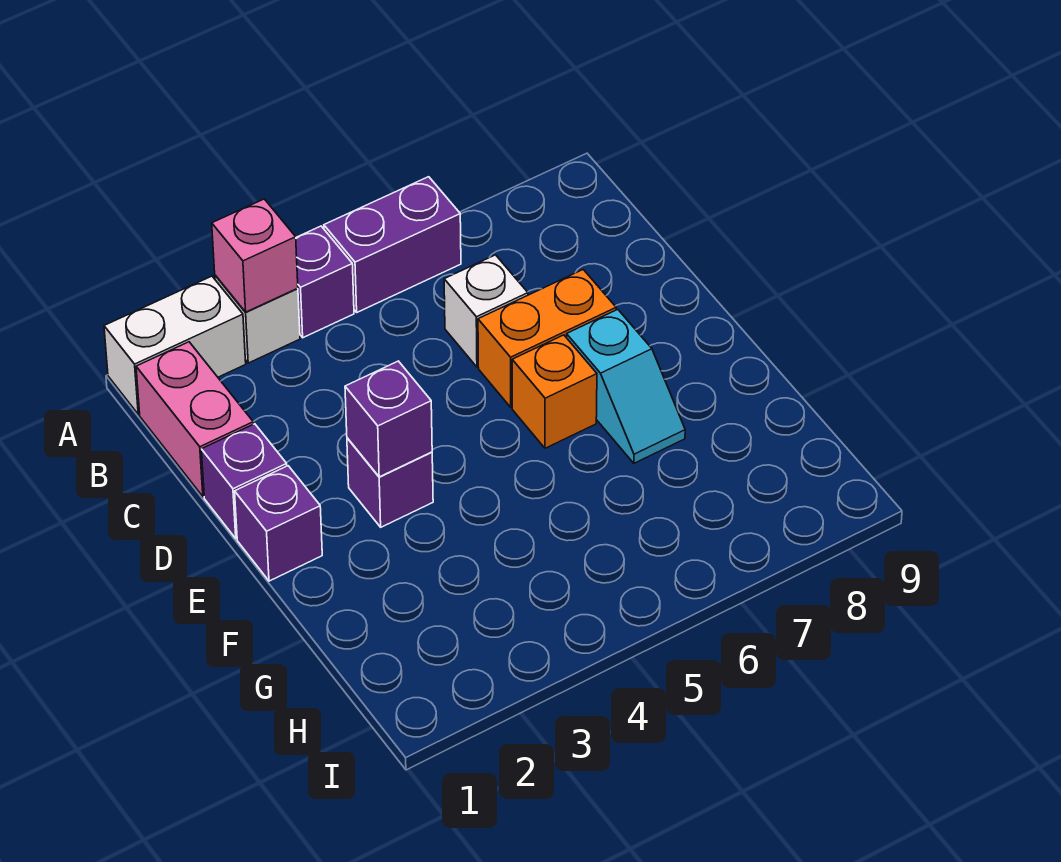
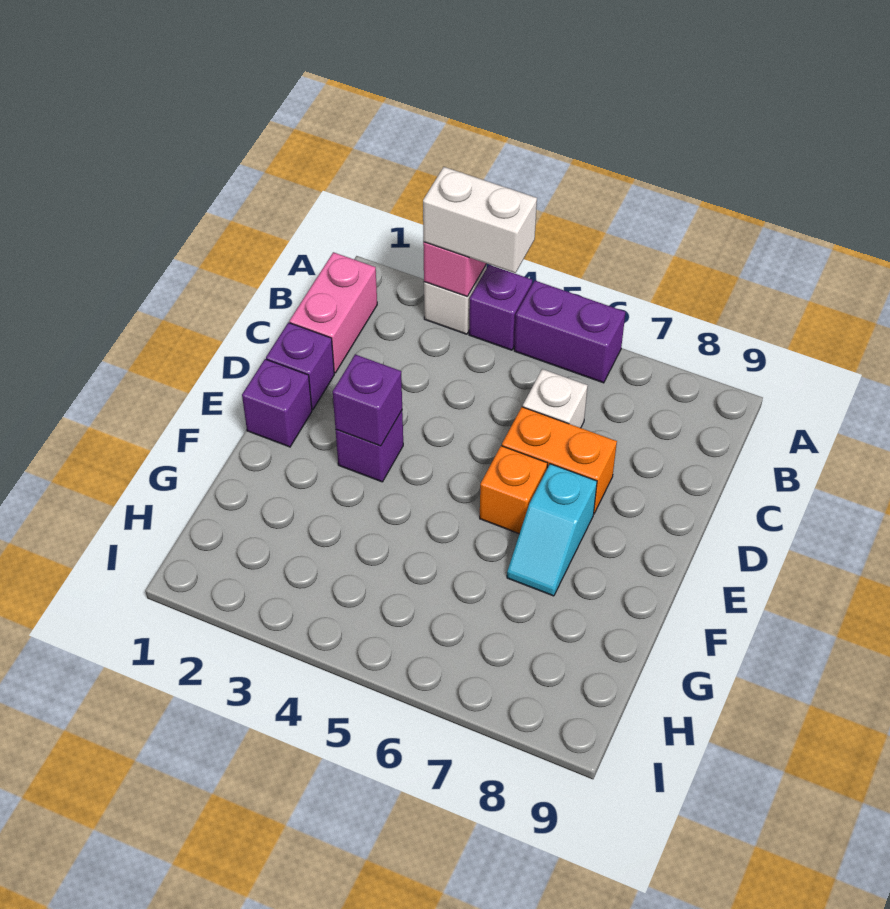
white 1x2 brick [104,276,246,414] -> white 1x2 brick moved to [423,167,537,273]

